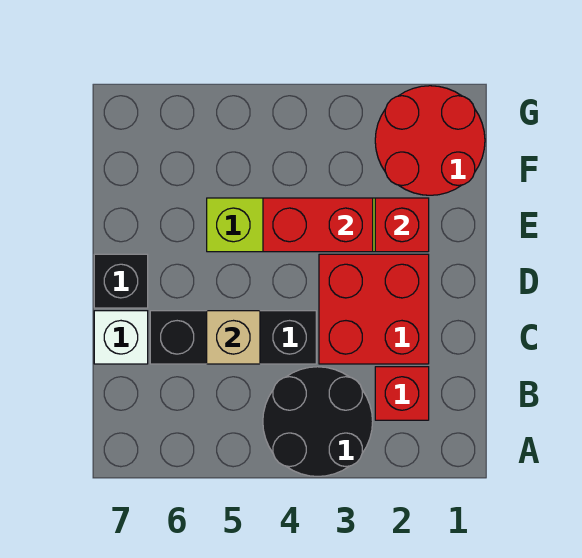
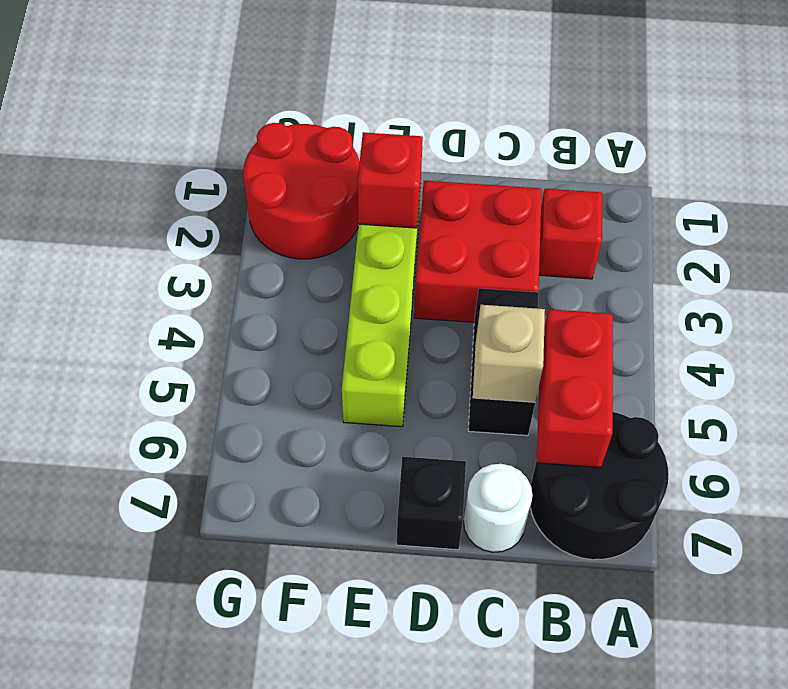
black 2x2 round brick [263,367,373,476] -> black 2x2 round brick moved to [530,412,669,560]
black 1x3 brick [150,311,316,364] -> black 1x2 brick [468,288,539,436]
white 1x1 brick [94,311,148,364] -> white 1x1 round brick [464,464,533,552]
red 1x2 brick [263,198,373,252] -> red 1x2 brick moved to [537,309,613,467]

